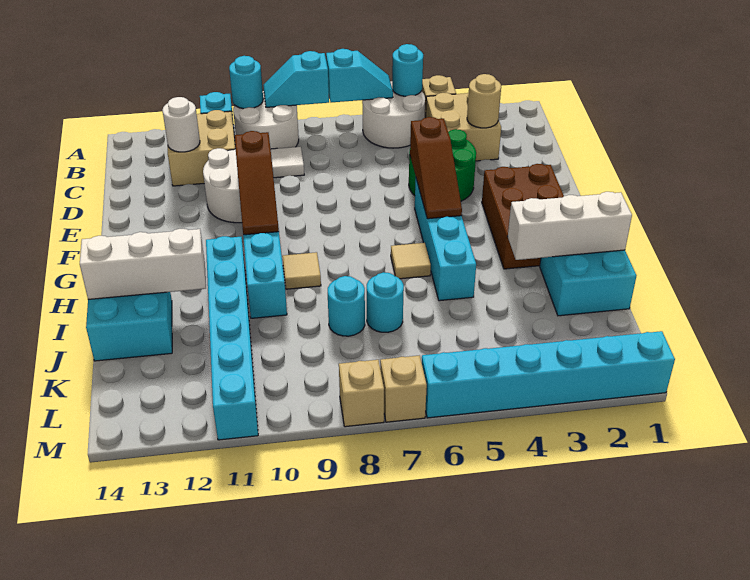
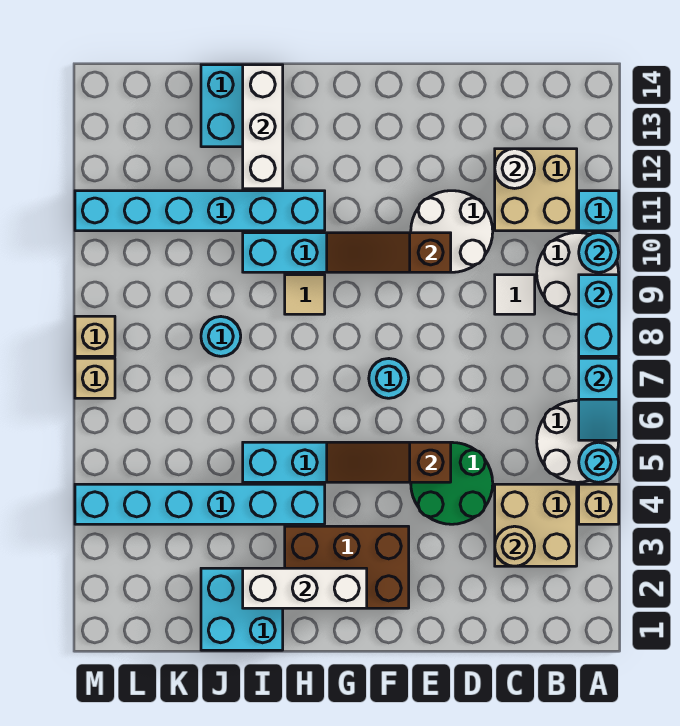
cyan 1x2 slope [263,51,329,107] -> cyan 1x2 brick [579,275,619,356]
tan 1x1 tile [391,243,431,279] -> none
white 1x3 brick [508,192,632,260] -> white 1x3 brick turned to [243,568,367,608]
cyan 1x1 round brick [367,272,404,332] -> cyan 1x1 round brick moved to [369,359,409,398]
cyan 1x6 brick [422,331,675,418] -> cyan 1x6 brick turned to [75,484,325,524]

